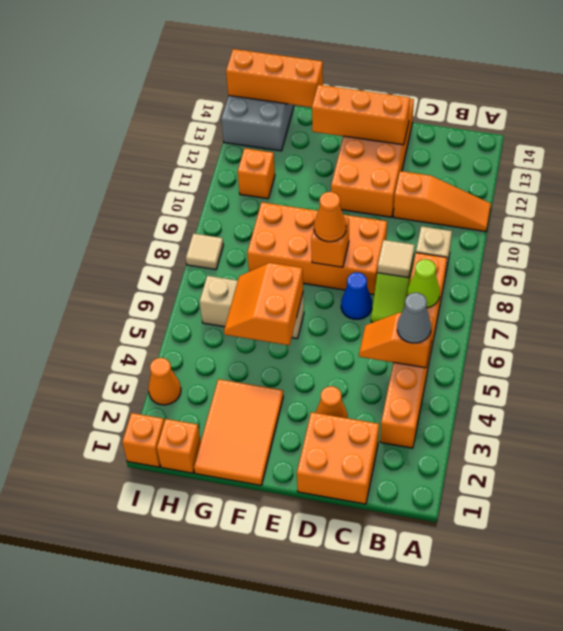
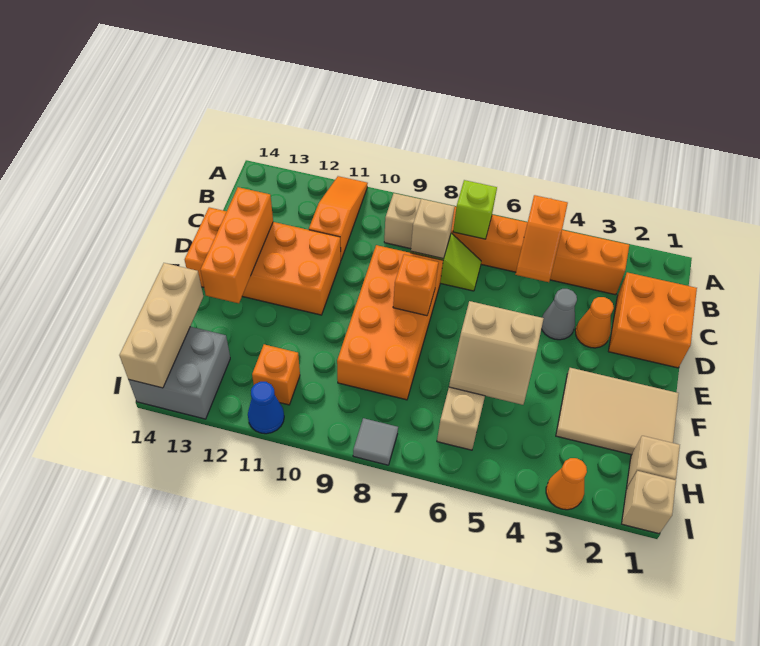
grey 1x1 cone [397,293,431,343] -> grey 1x1 cone moved to [542,289,577,340]
lime 1x1 cone [408,259,440,308] -> lime 1x1 brick [453,180,497,239]
tan 1x1 tile [377,240,415,278] -> tan 1x1 brick [411,199,455,259]
blue 1x1 cone [341,272,372,319] -> blue 1x1 cone moved to [248,382,284,434]
orange 1x1 cone [314,192,346,242] -> none
orange 2x3 tile [194,379,283,485] -> tan 2x3 tile [556,368,679,455]
orange 2x2 slope [224,263,303,345] -> tan 2x2 slope [449,301,544,405]
orange 1x3 brick [226,49,323,107] -> tan 1x3 brick [120,263,203,388]
orange 1x1 brick [157,419,201,473] -> tan 1x1 brick [627,436,680,488]
orange 1x1 brick [122,413,164,467] -> tan 1x1 brick [622,471,676,534]
tan 1x1 tile [186,233,223,270] -> grey 1x1 tile [353,418,398,465]

